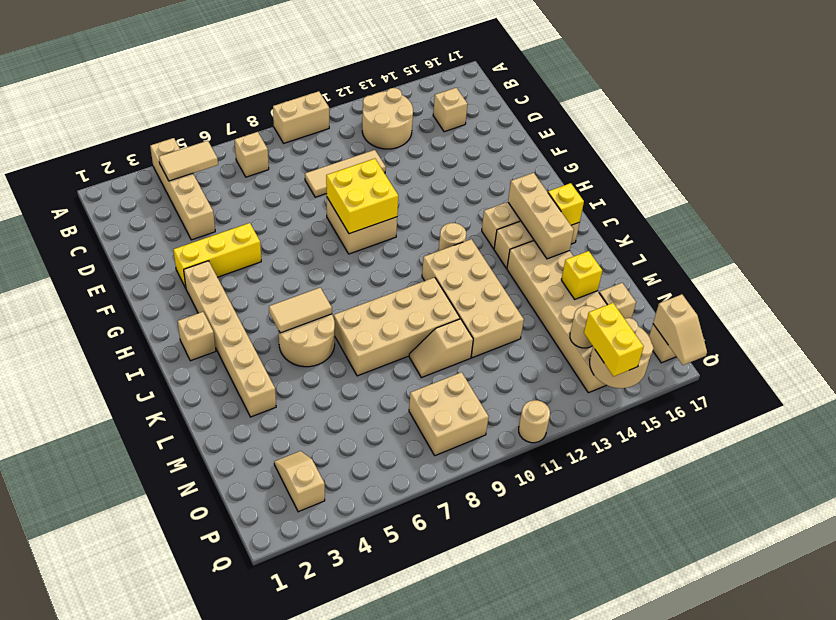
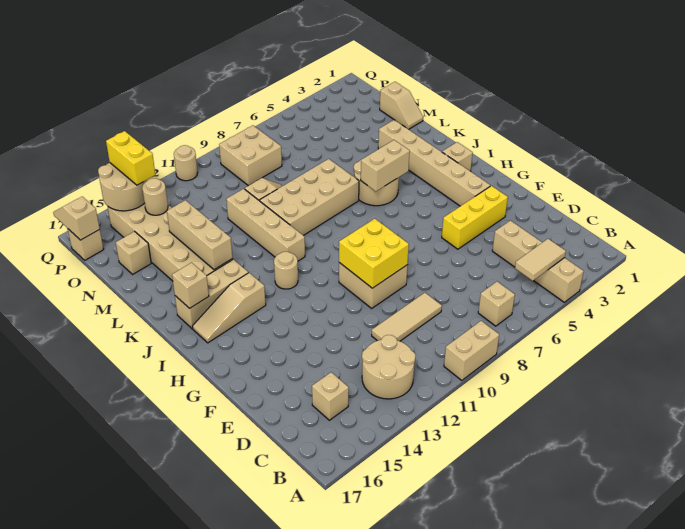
tan 1x3 brick [508,173,574,259] -> tan 1x3 brick moved to [167,200,233,270]
tan 1x2 tile [269,288,332,333] -> tan 1x2 brick [361,140,410,191]
tan 2x4 brick [422,239,524,358] -> tan 1x4 brick [226,189,305,261]
yellow 1x1 brick [548,183,584,225] -> tan 1x1 brick [172,262,209,308]
yellow 1x1 brick [561,251,602,299] -> none
tan 1x2 slope [274,451,325,512] -> tan 1x2 slope moved to [380,82,423,129]

